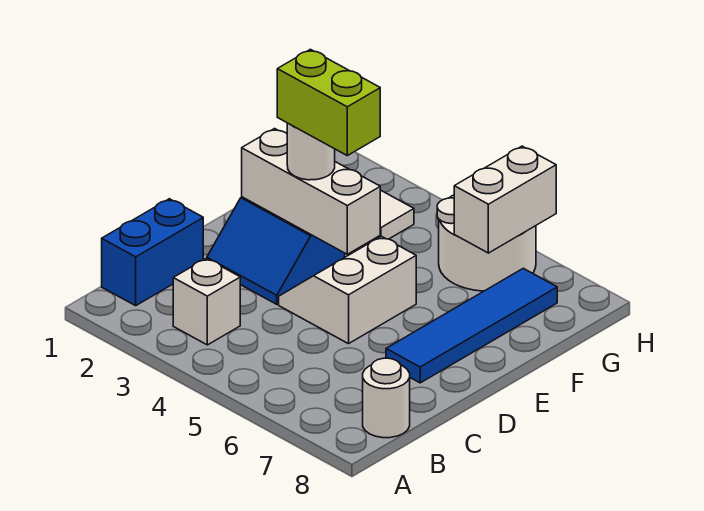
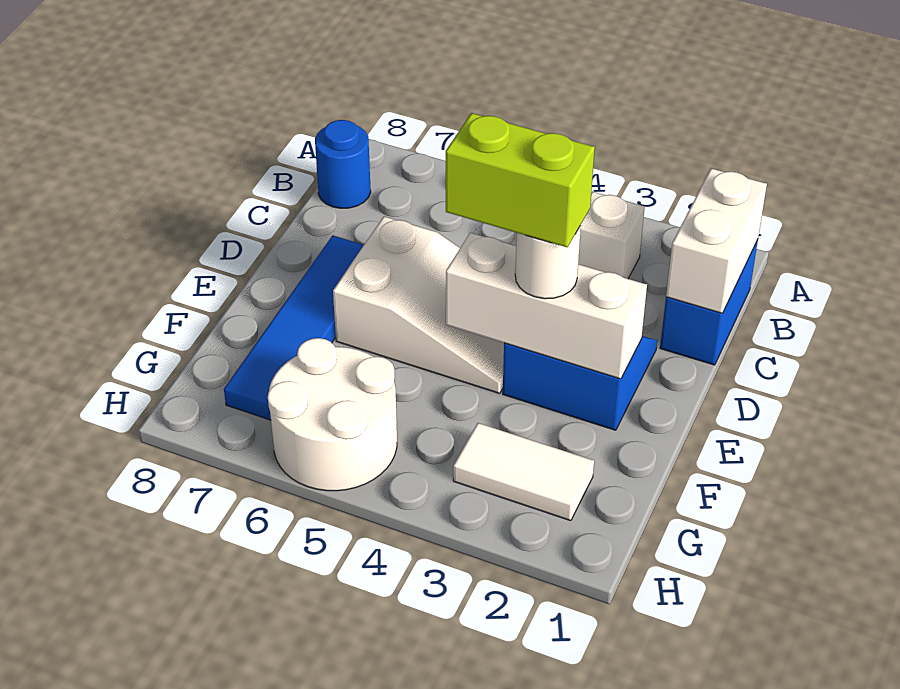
white 1x1 round brick [363,358,410,438] -> blue 1x1 round brick [315,120,371,208]
white 2x2 slope [279,236,416,344] -> white 2x3 slope [333,217,504,393]
white 1x2 brick [454,146,556,253] -> white 1x2 brick moved to [666,168,767,313]

